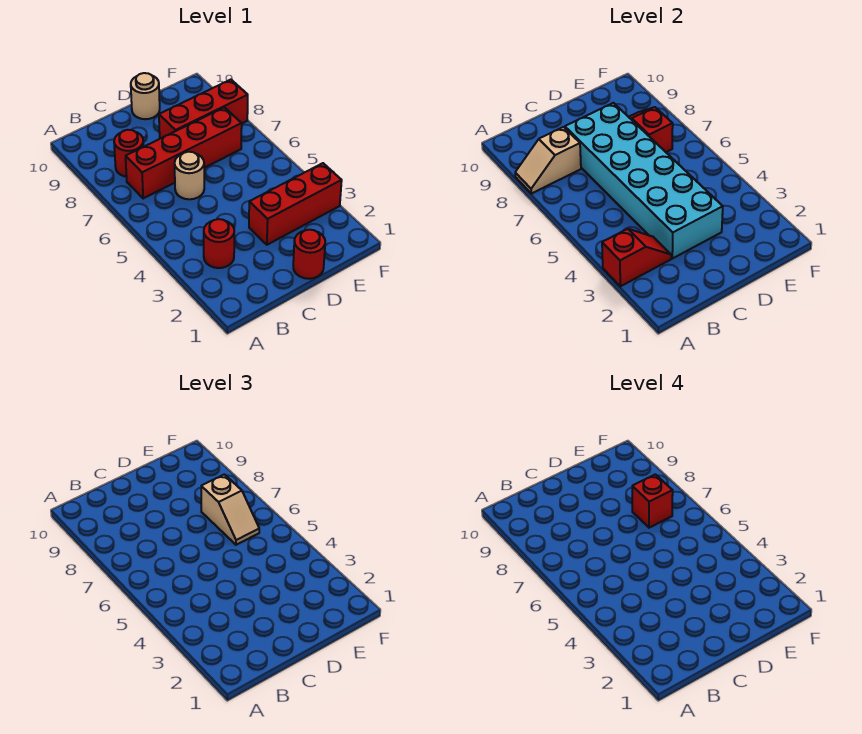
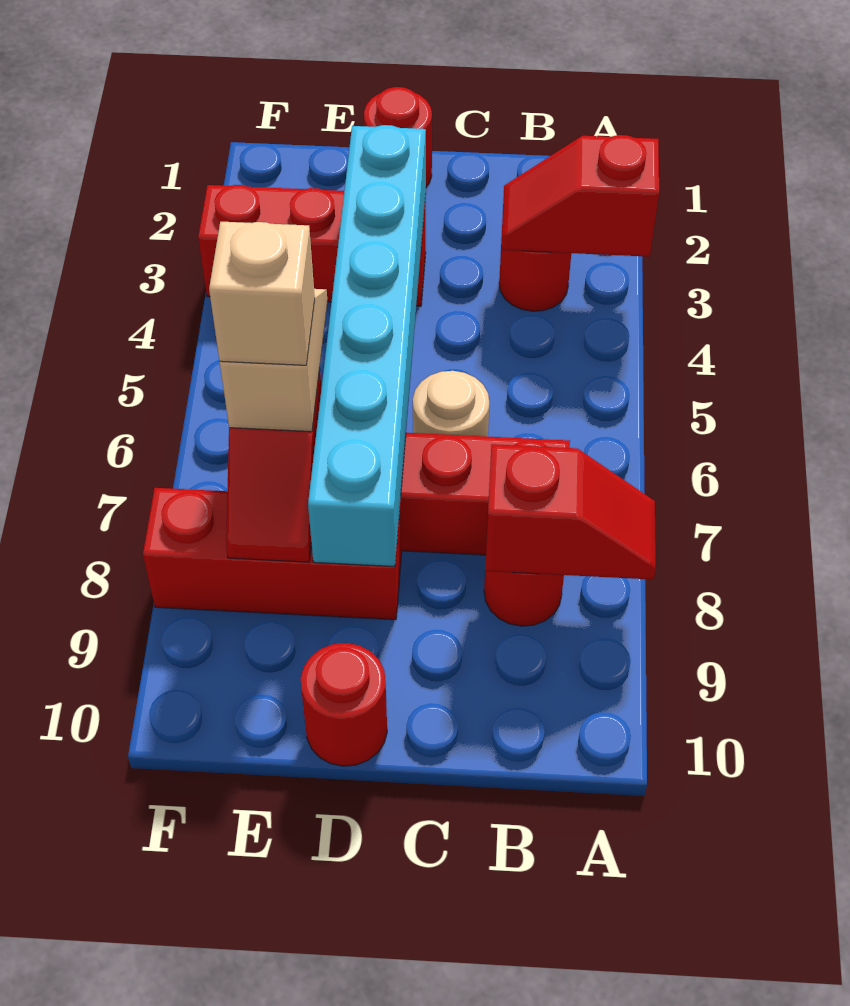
tan 1x2 slope [515,127,581,194] -> red 1x2 slope [485,444,656,580]
cyan 2x6 brick [565,103,723,259] -> cyan 1x6 brick [308,125,426,567]
tan 1x1 round brick [131,73,160,119] -> red 1x1 round brick [301,643,387,766]
red 1x1 brick [632,474,673,528] -> tan 1x1 brick [209,222,315,365]

